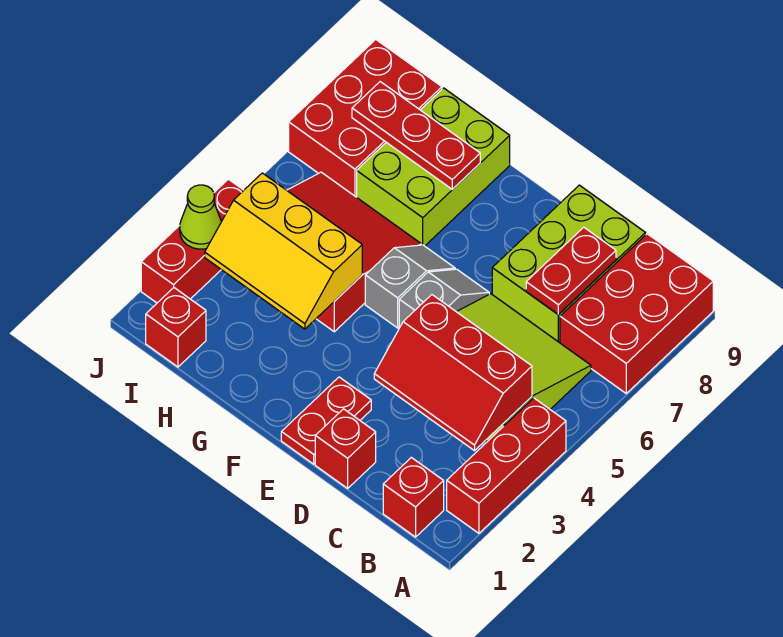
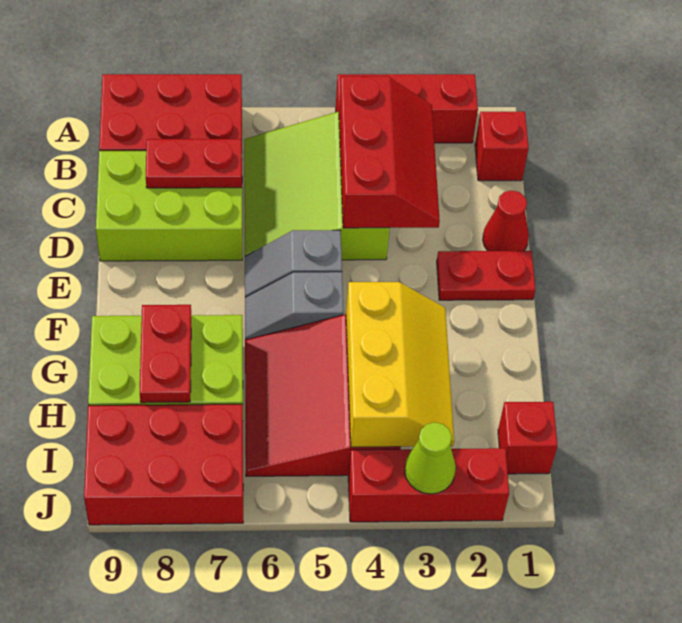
red 1x1 brick [315,409,376,488] -> red 1x1 cone [483,190,529,251]
red 1x3 plate [352,82,480,189] -> red 1x2 plate [140,305,191,403]

